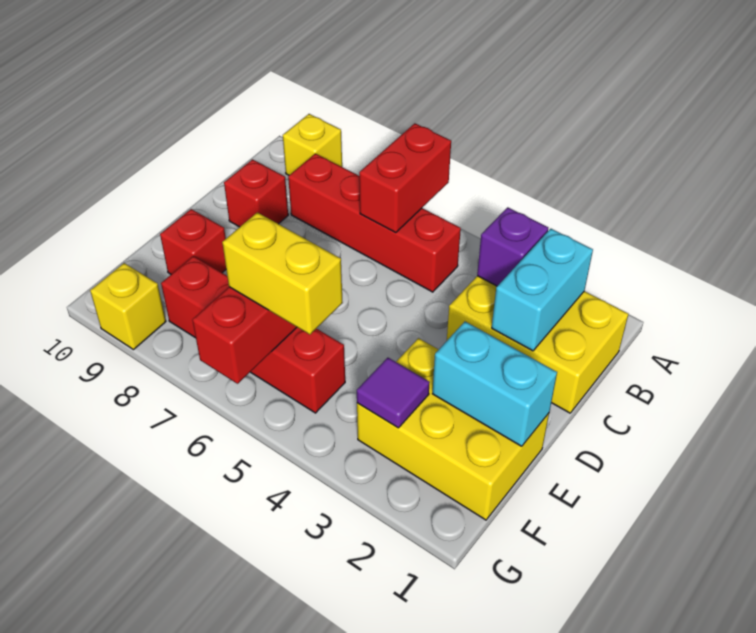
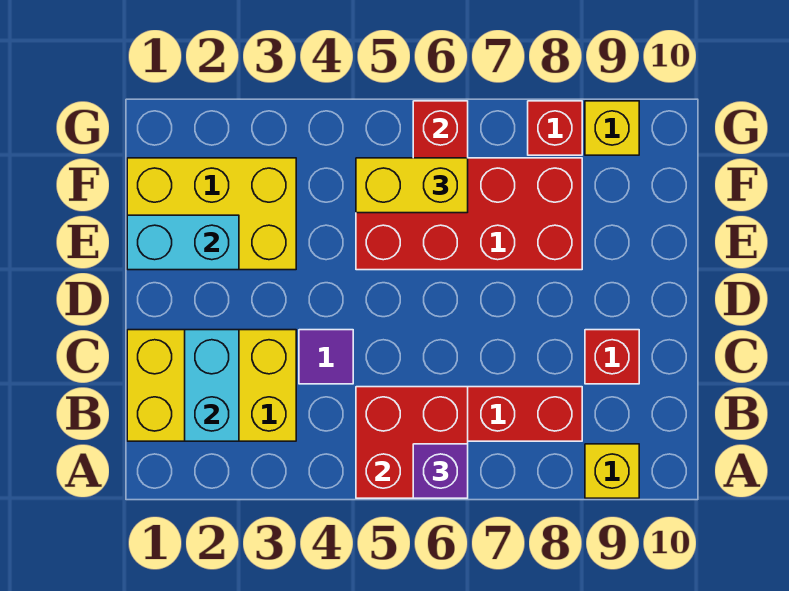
red 1x2 brick [359,123,451,233] -> red 2x2 brick [356,387,468,498]
purple 1x1 brick [477,207,548,286] -> purple 1x1 brick moved to [413,444,468,498]
red 1x1 brick [160,209,226,274] -> red 1x1 brick moved to [528,101,582,155]
purple 1x1 tile [357,358,430,428] -> purple 1x1 tile moved to [299,330,353,384]
red 1x4 brick [161,256,345,413] -> red 2x4 brick [356,158,582,270]

